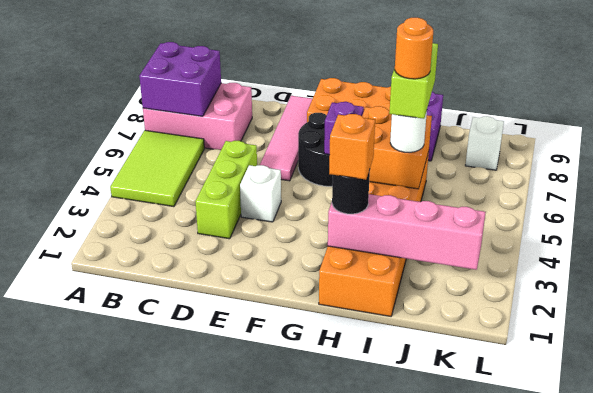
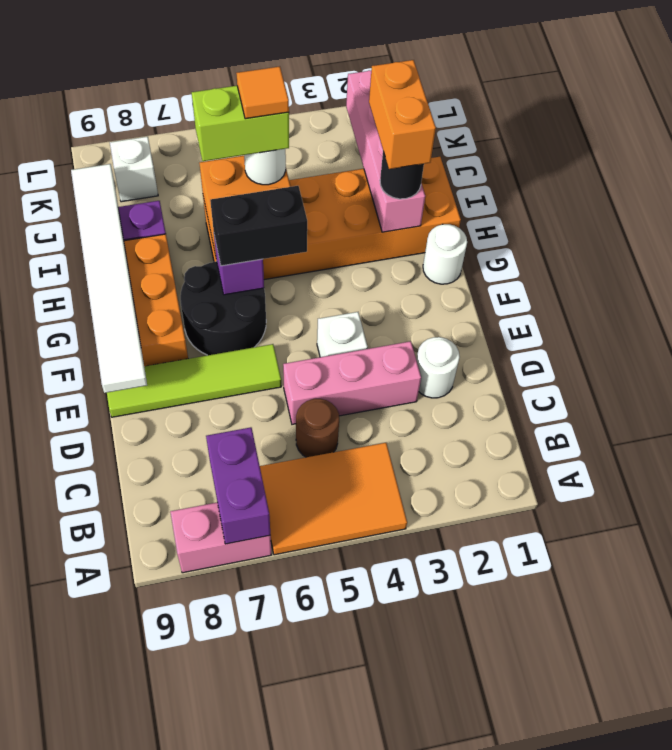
lime 2x3 tile [110,130,204,207] -> orange 2x3 tile [260,443,407,555]
pink 2x3 brick [143,83,252,150] -> pink 1x2 brick [170,502,272,573]
purple 2x2 brick [139,42,221,116] -> purple 1x2 brick [206,427,270,544]
none -> brown 1x1 round brick [296,399,339,457]
none -> white 1x1 round brick [416,337,460,398]
lime 1x3 brick [195,141,257,239] -> pink 1x3 brick [283,341,421,424]
pink 1x4 tile [260,96,313,181] -> lime 1x4 tile [107,344,281,417]
none -> white 1x6 tile [71,164,147,393]
none -> white 1x1 round brick [423,224,467,284]
none -> black 1x2 brick [210,186,307,266]
orange 1x1 brick [329,114,375,180] -> orange 1x2 brick [369,60,436,169]
orange 1x1 round brick [395,18,433,79] -> orange 1x1 tile [236,66,289,119]

